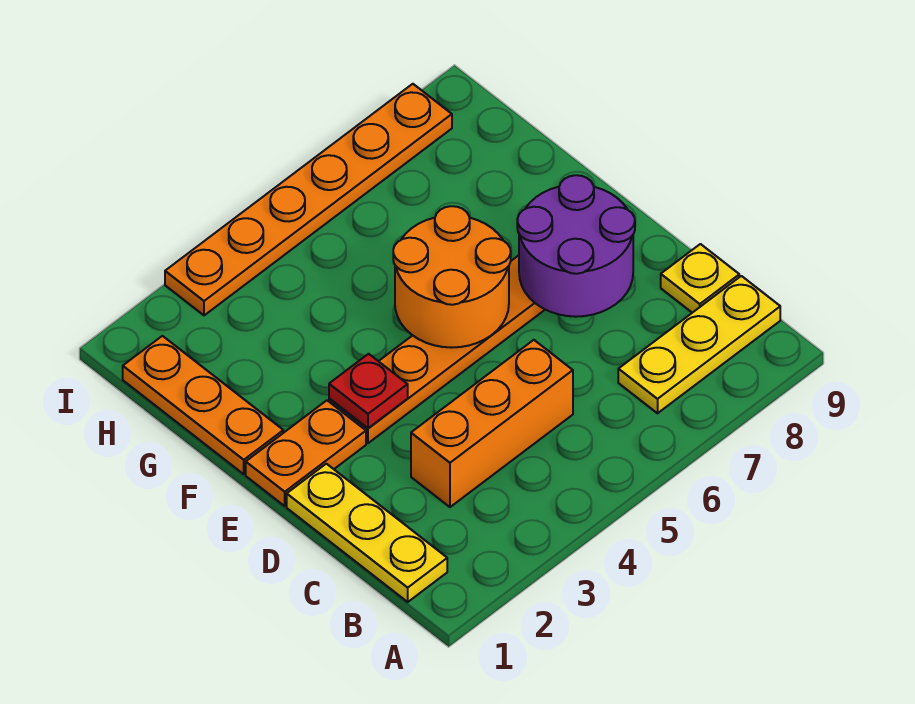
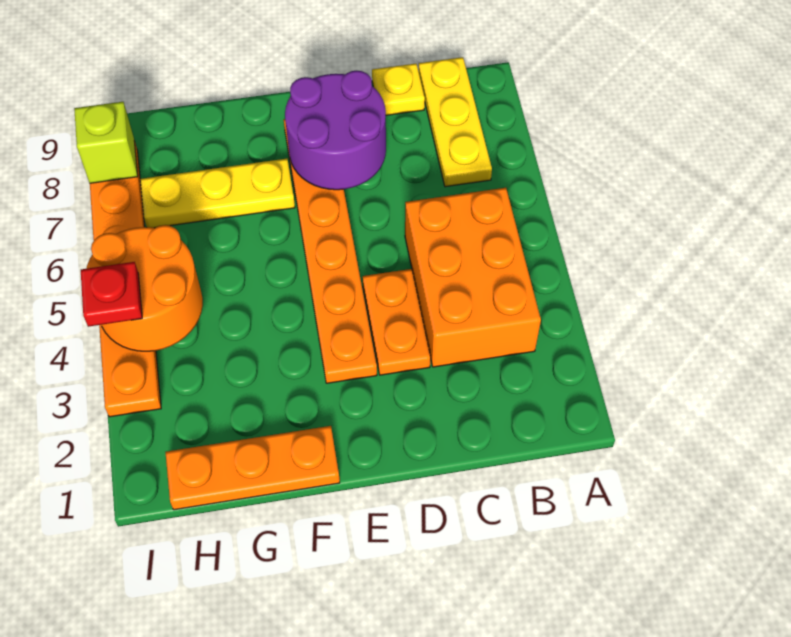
yellow 1x3 plate [287,464,447,602] -> yellow 1x3 plate moved to [140,159,295,228]
orange 1x3 brick [411,340,573,507] -> orange 2x3 brick [405,188,541,367]
orange 1x2 plate [246,400,366,506] -> orange 1x2 plate moved to [363,269,431,375]
red 1x1 plate [329,354,408,428] -> red 1x1 plate moved to [81,262,142,327]
orange 2x2 round brick [393,206,511,348] -> orange 2x2 round brick moved to [86,225,203,351]
none -> lime 1x1 brick [74,102,138,183]

